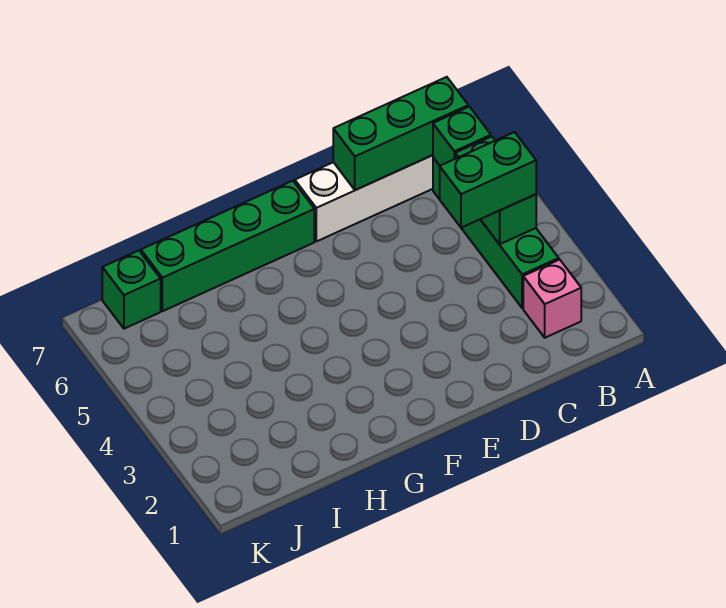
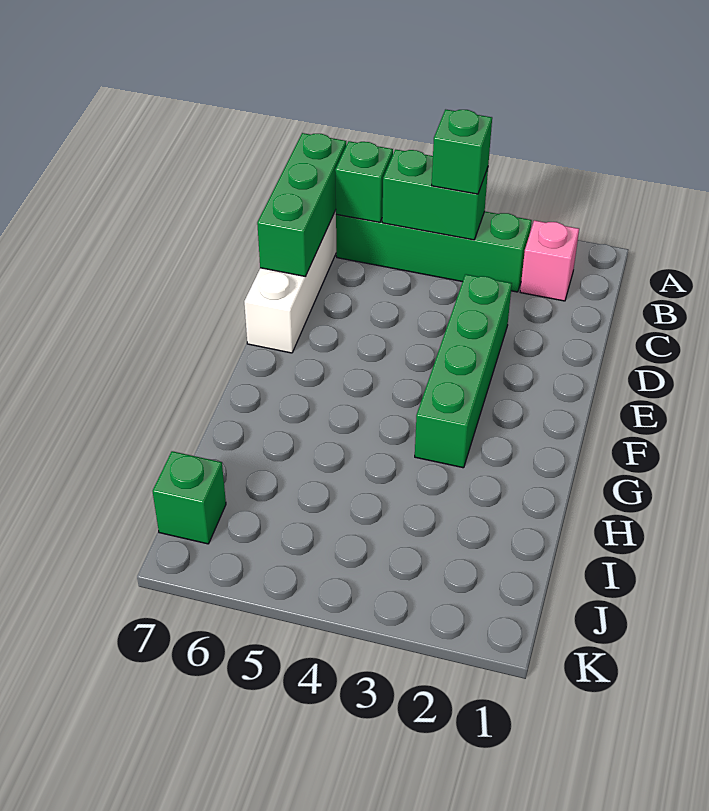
green 1x2 brick [440,132,536,228] -> green 1x1 brick [432,109,492,194]
green 1x4 brick [141,181,314,311] -> green 1x4 brick moved to [415,274,512,468]

